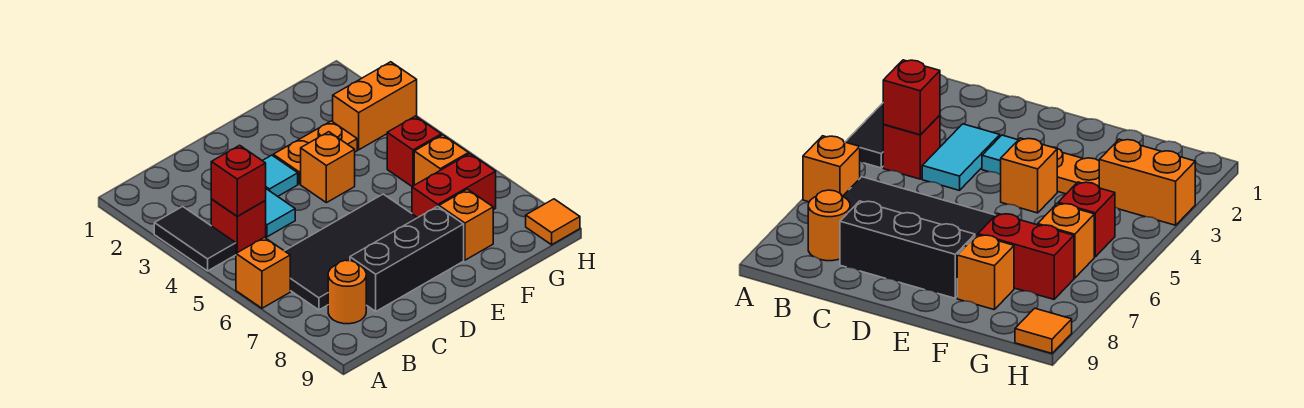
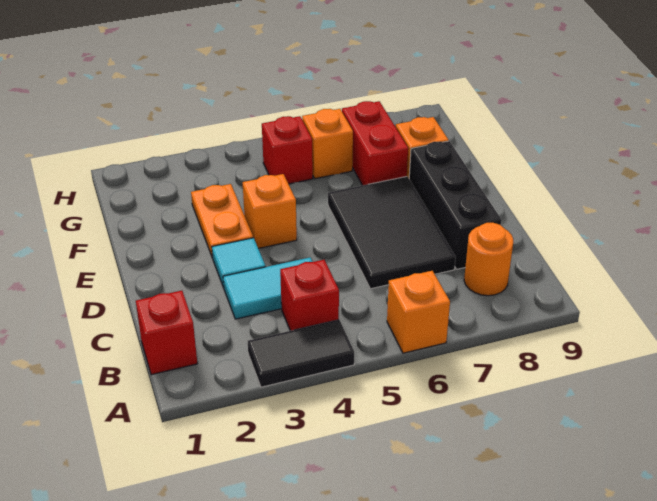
red 1x1 brick [211,145,266,216] -> red 1x1 brick moved to [136,291,197,375]
black 2x4 tile [285,194,417,310] -> black 2x3 tile [328,177,456,289]
orange 1x2 brick [333,62,417,150] -> none
orange 1x1 tile [526,199,580,245] -> none

